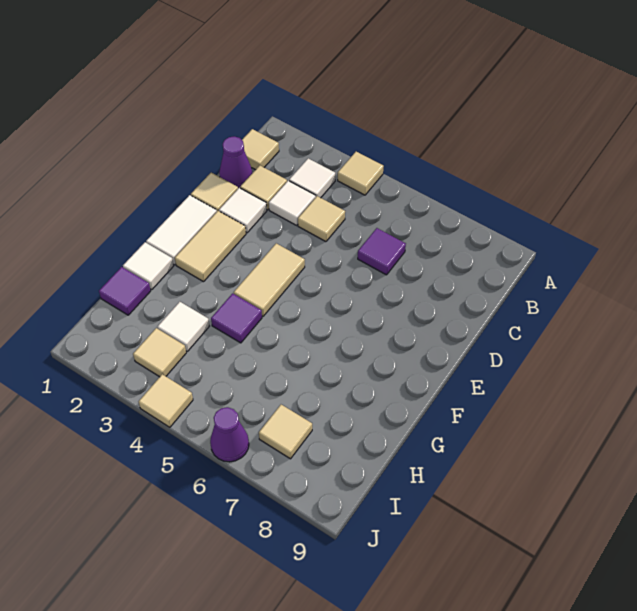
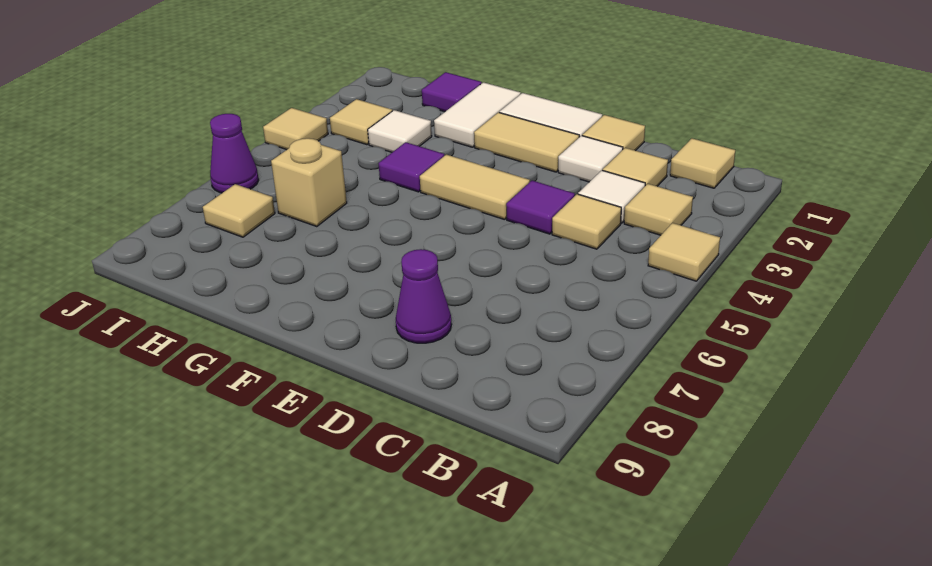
white 1x1 tile [289,158,335,198] -> tan 1x1 tile [624,184,693,235]
purple 1x1 cone [219,136,252,188] -> purple 1x1 cone moved to [396,249,452,343]
purple 1x1 tile [358,228,406,275] -> purple 1x1 tile moved to [506,180,575,234]
white 1x1 tile [123,242,174,290] -> white 1x2 tile [434,82,521,147]
none -> tan 1x1 brick [271,138,347,227]

